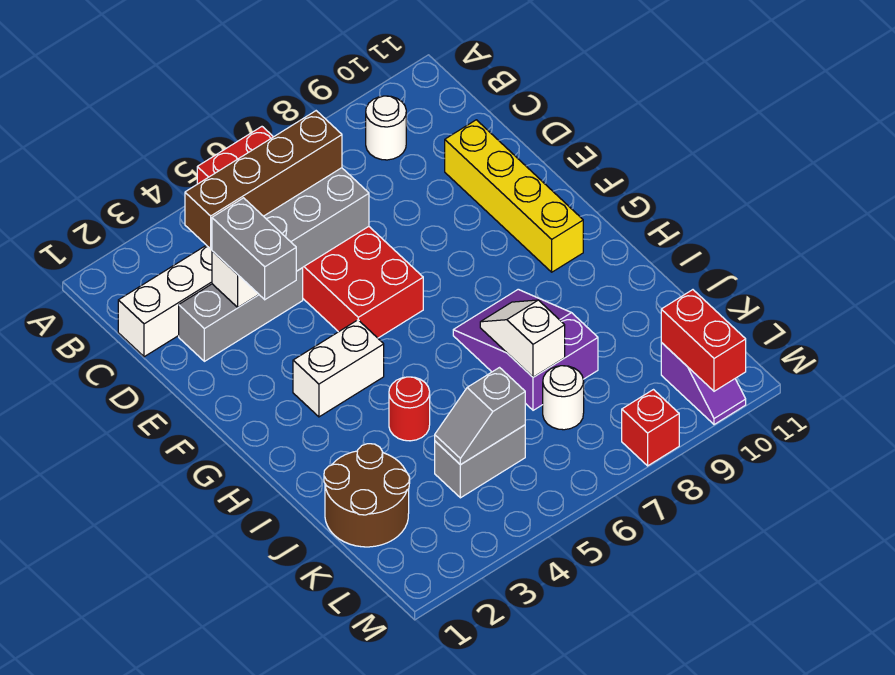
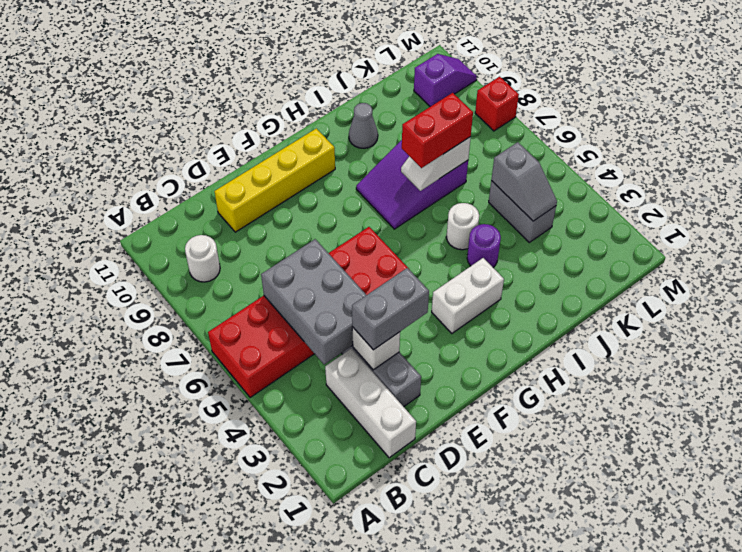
brown 1x4 brick [185,111,342,249] -> none
white 1x2 brick [293,320,384,417] -> white 1x2 brick turned to [432,258,504,334]
red 1x1 round brick [389,377,430,441] -> purple 1x1 round brick [467,224,501,267]
none -> grey 1x1 cone [349,103,378,148]
brown 2x2 round brick [324,444,410,547] -> none
white 1x1 round brick [543,366,584,430] -> white 1x1 round brick moved to [446,203,479,250]
red 1x2 brick [661,290,746,391] -> red 1x2 brick moved to [402,93,473,168]

